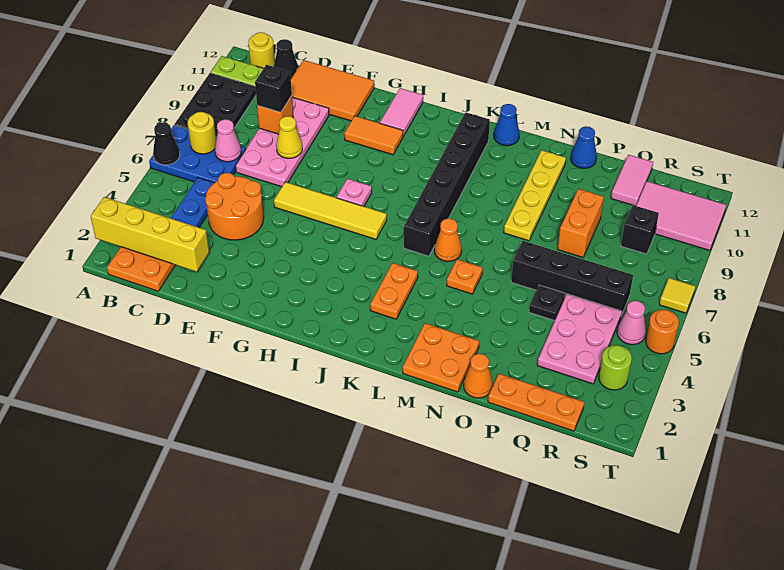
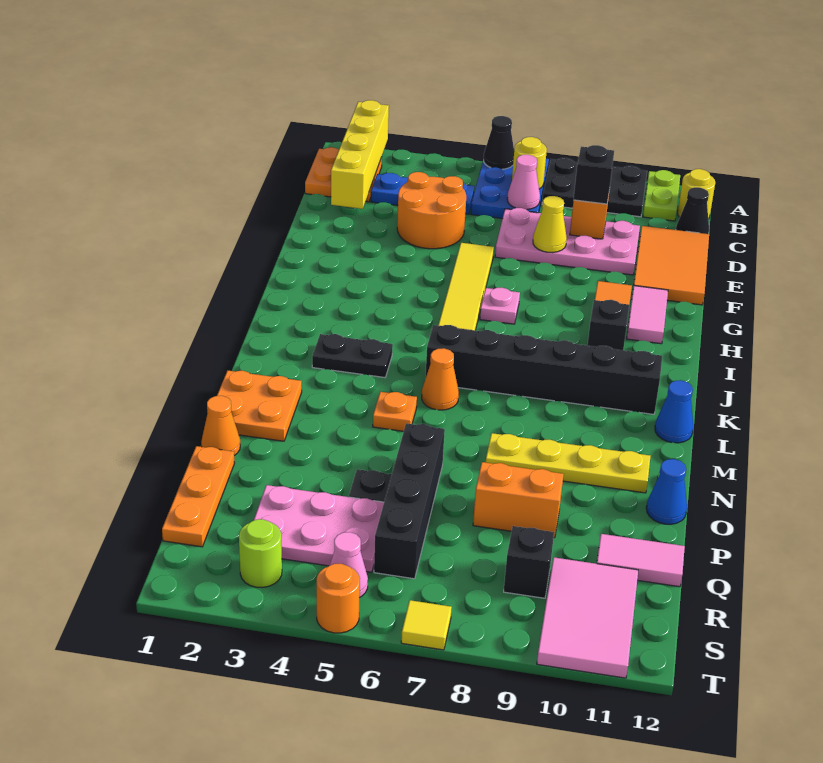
pink 1x2 tile [380,88,423,137] -> pink 1x2 tile turned to [627,286,668,344]
none -> black 1x1 brick [587,300,629,350]
orange 1x2 plate [370,263,418,319] -> black 1x2 plate [312,334,393,377]

